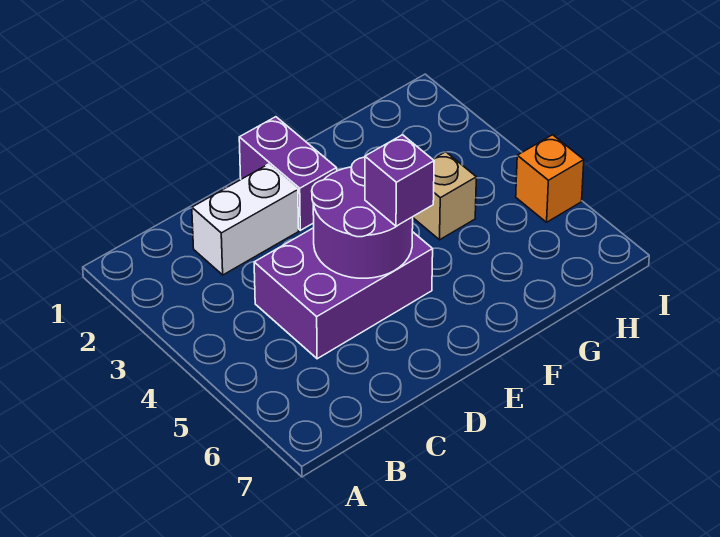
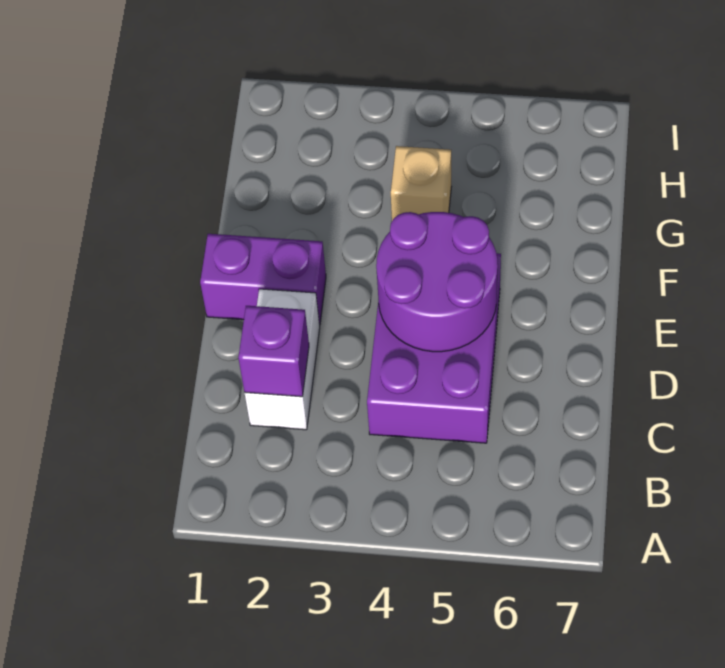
purple 1x1 brick [365,135,434,226] -> purple 1x1 brick moved to [238,306,309,397]
orange 1x1 brick [516,135,584,222] -> none

